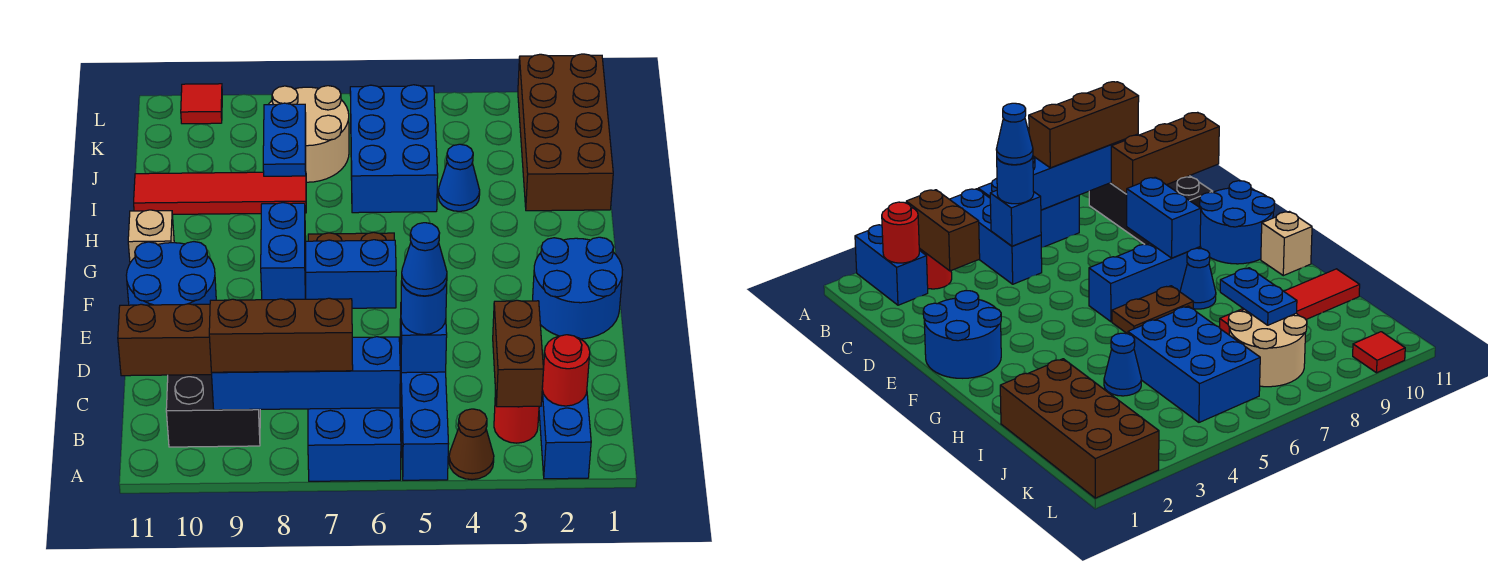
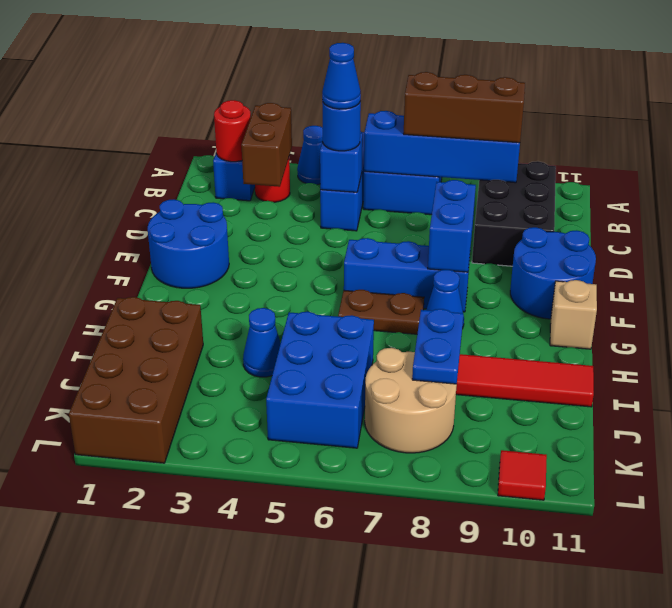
brown 1x1 cone [449,409,494,480] -> blue 1x1 cone [297,126,323,185]
brown 1x3 brick [118,304,212,376] -> none

